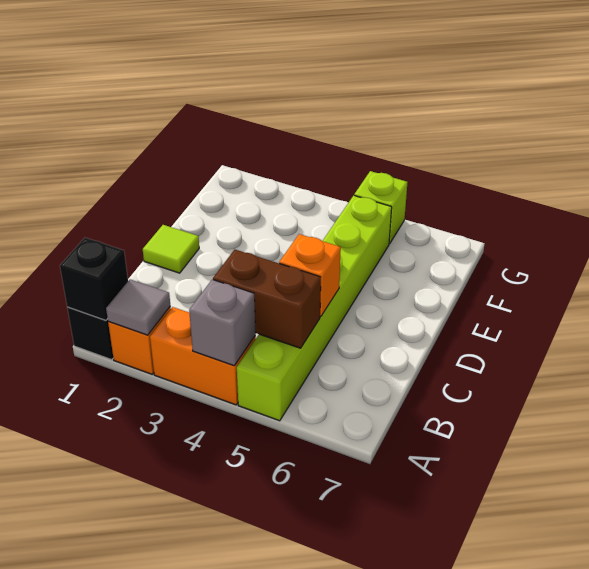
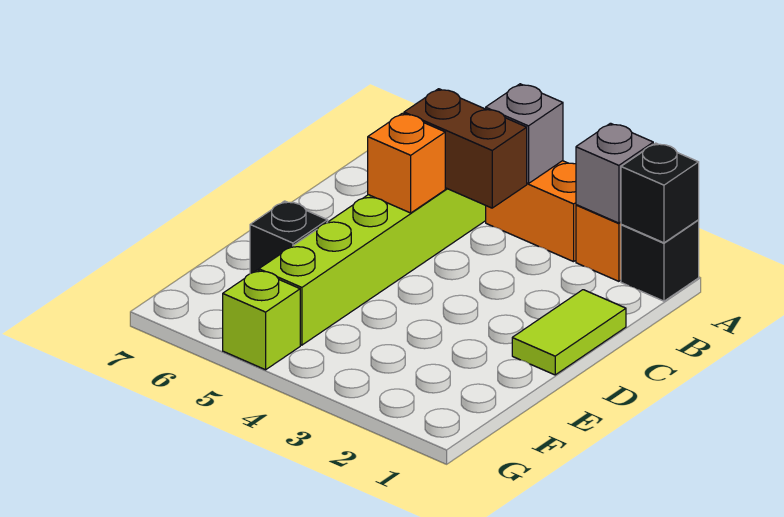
grey 1x1 tile [106,279,170,335] -> grey 1x1 brick [576,123,653,223]
lime 1x1 tile [143,225,199,273] -> lime 1x2 tile [512,290,626,375]
none -> black 1x1 brick [250,201,328,273]

